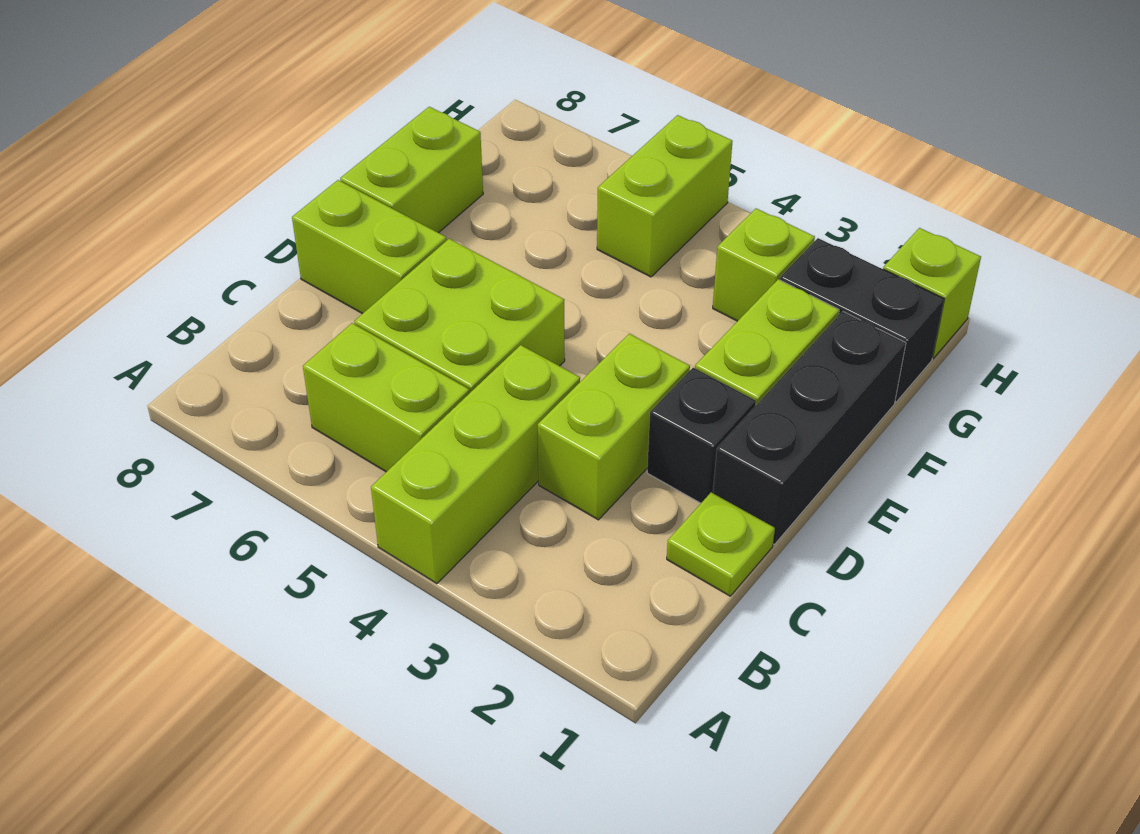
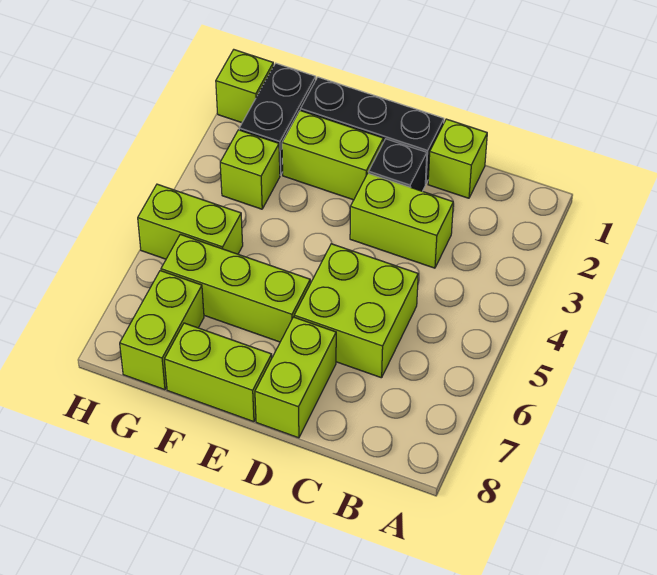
lime 1x3 brick [371,345,580,584] -> lime 1x3 brick moved to [161,234,310,342]
lime 1x2 brick [303,323,469,472] -> lime 1x2 brick moved to [120,271,204,390]
lime 1x1 plate [667,493,775,596] -> lime 1x1 brick [428,119,487,198]

